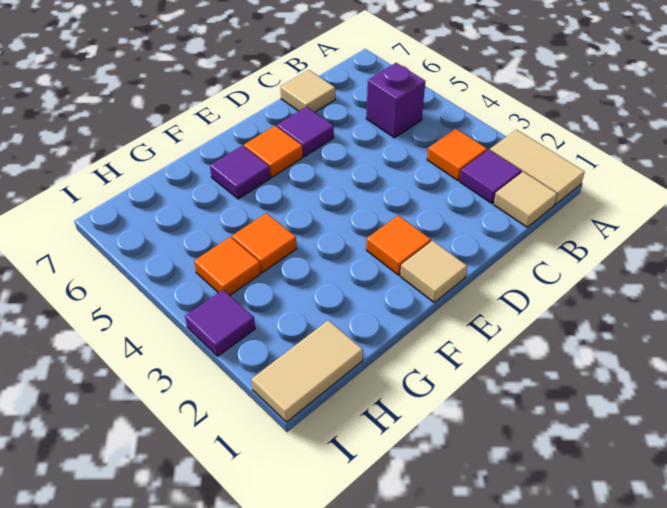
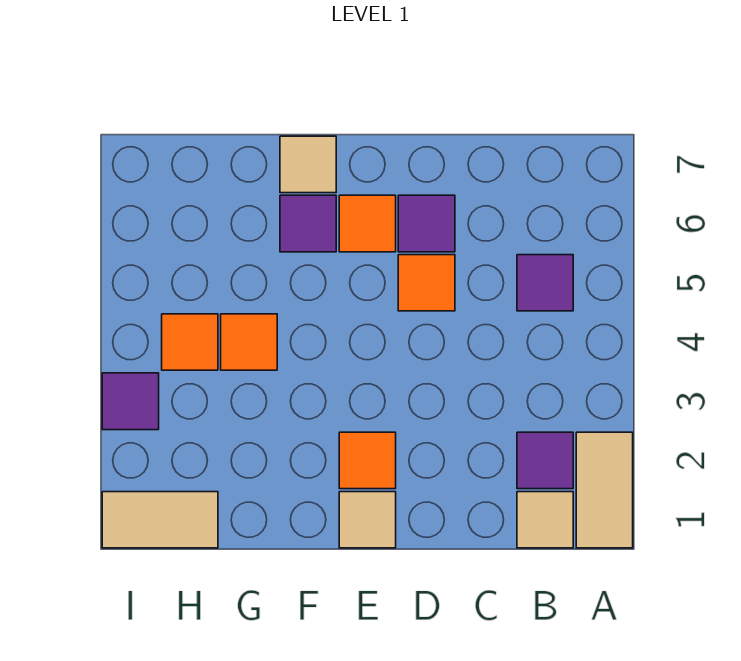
orange 1x1 tile [427,129,487,180] -> orange 1x1 tile moved to [398,255,455,311]
purple 1x1 brick [366,63,425,138] -> purple 1x1 tile [517,255,573,311]
tan 1x1 tile [280,70,335,112] -> tan 1x1 tile moved to [280,136,336,193]

